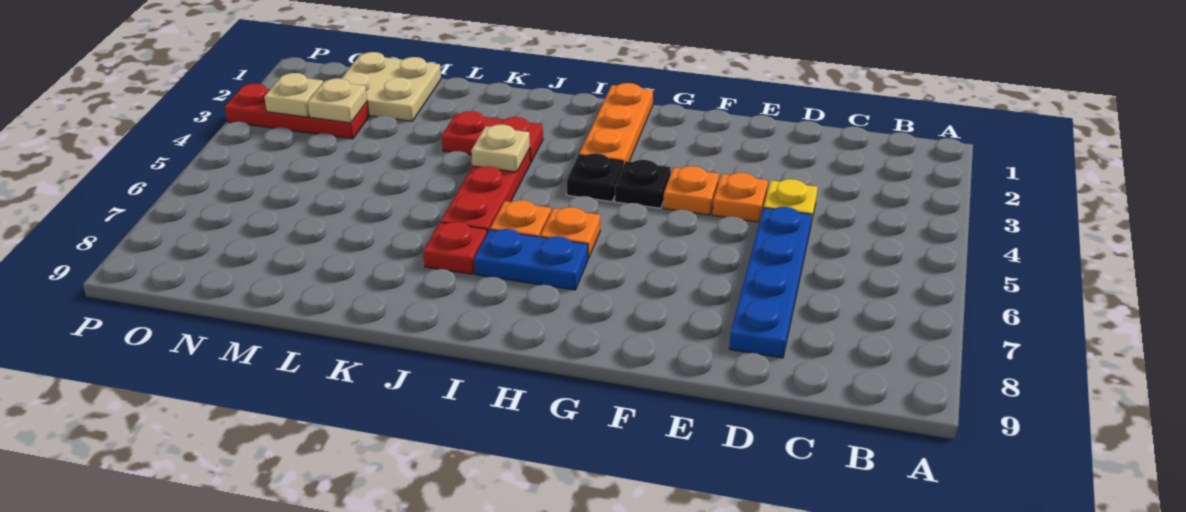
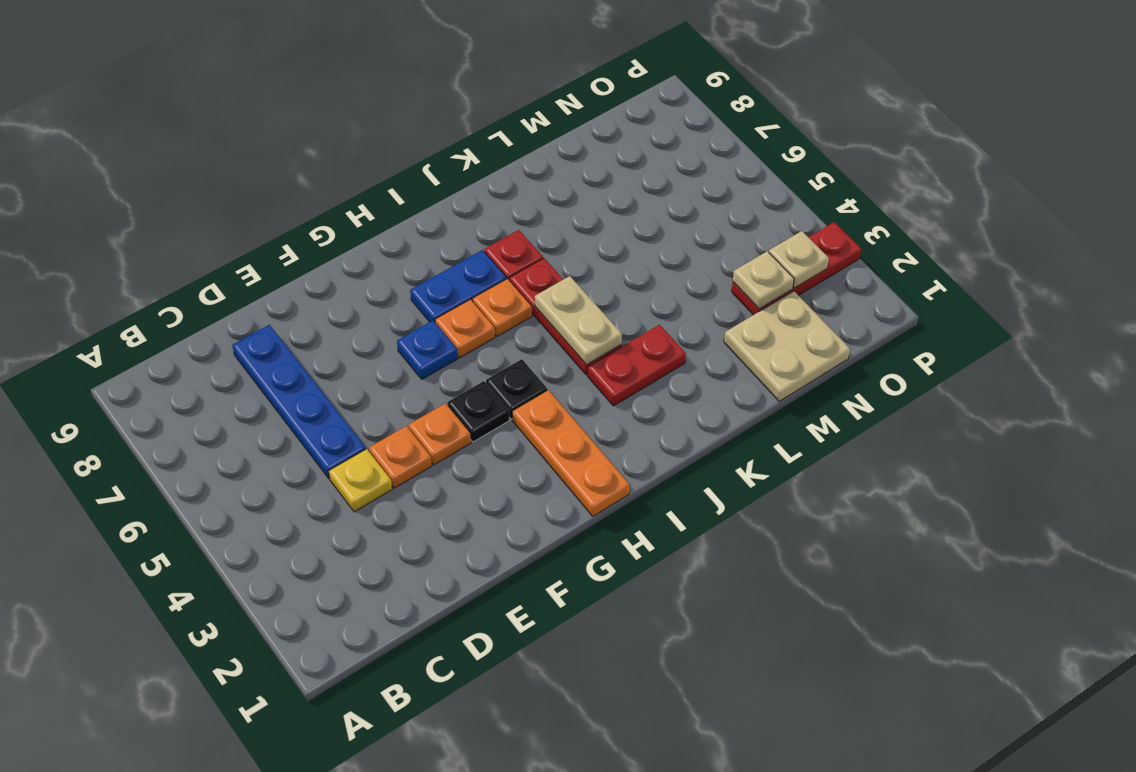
none -> blue 1x1 plate [397,321,458,379]
tan 1x1 plate [471,124,530,172] -> tan 1x2 plate [535,276,622,365]

